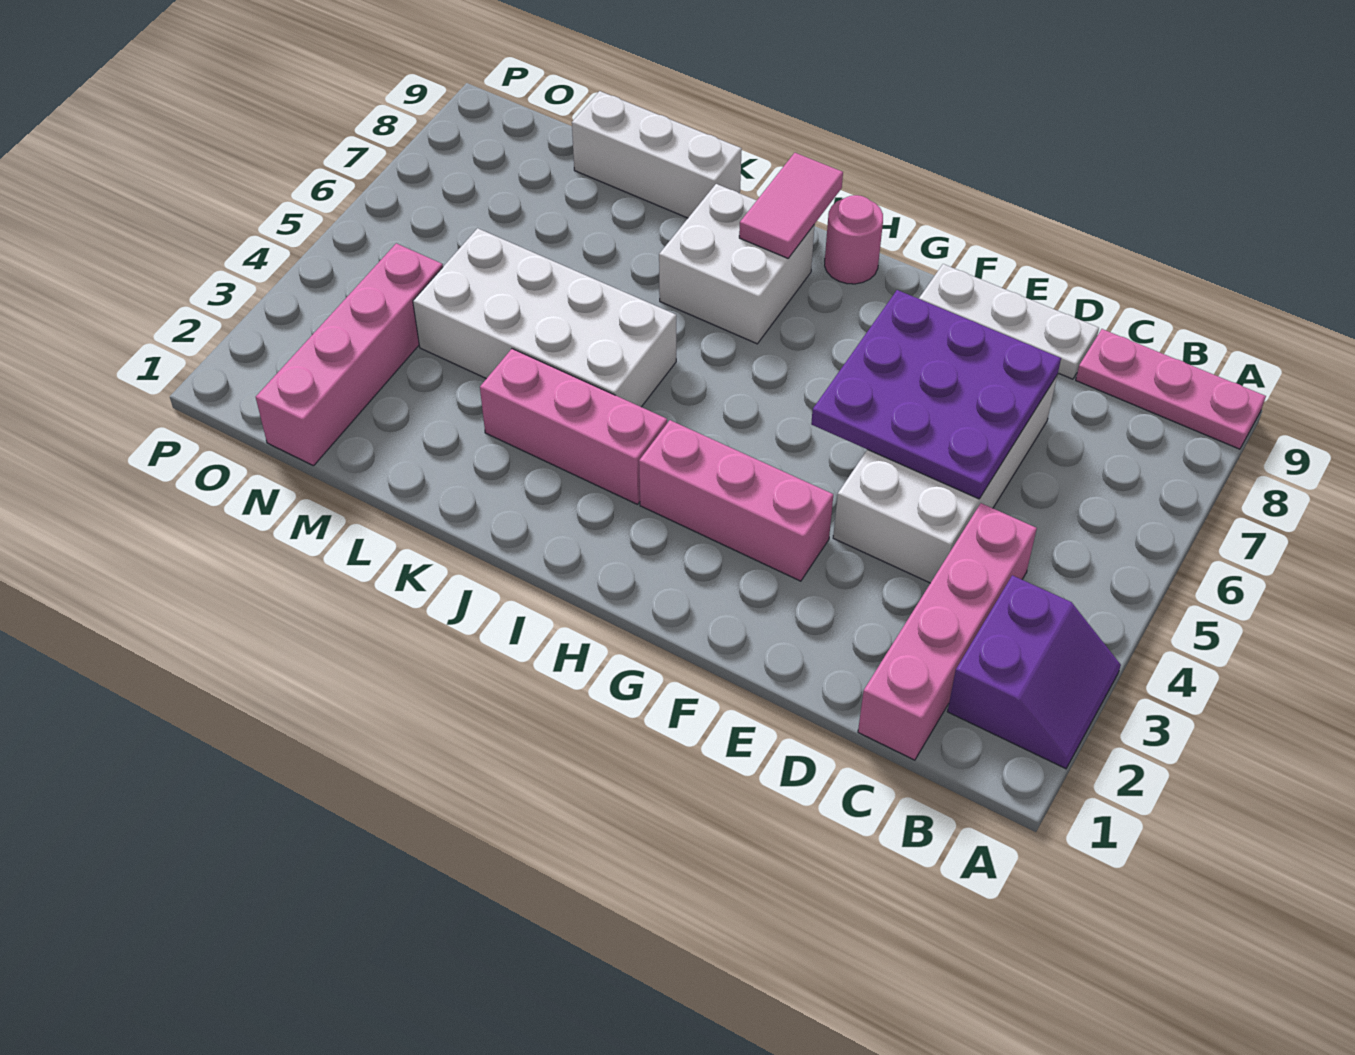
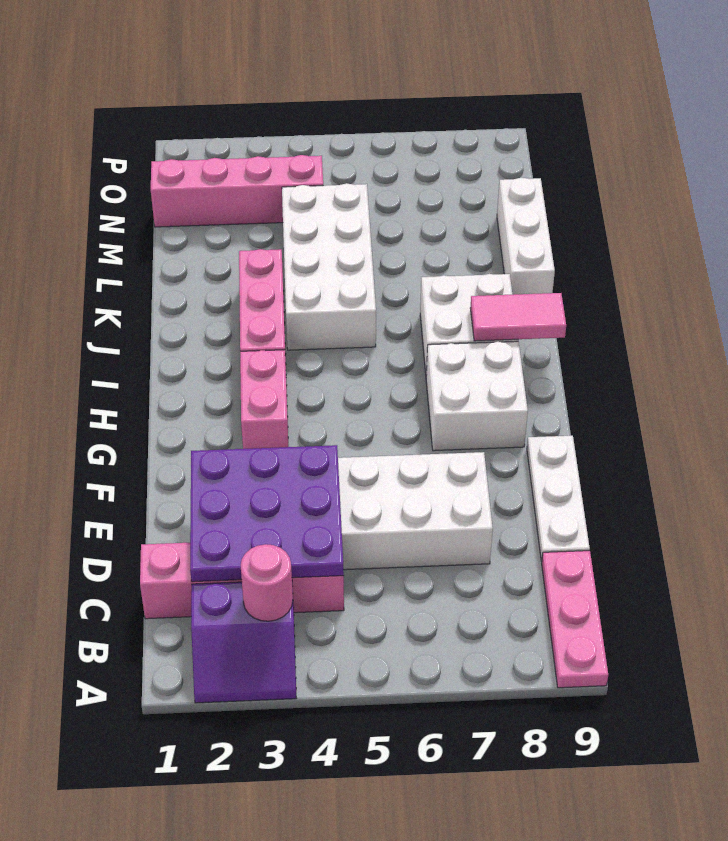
purple 3x3 plate [811,290,1061,499] -> purple 3x3 plate moved to [190,445,344,582]
pink 1x3 brick [639,420,833,581] -> pink 1x2 brick [240,350,288,449]
none -> white 2x2 brick [426,341,528,451]
pink 1x1 round brick [825,195,883,284] -> pink 1x1 round brick moved to [241,544,293,621]

